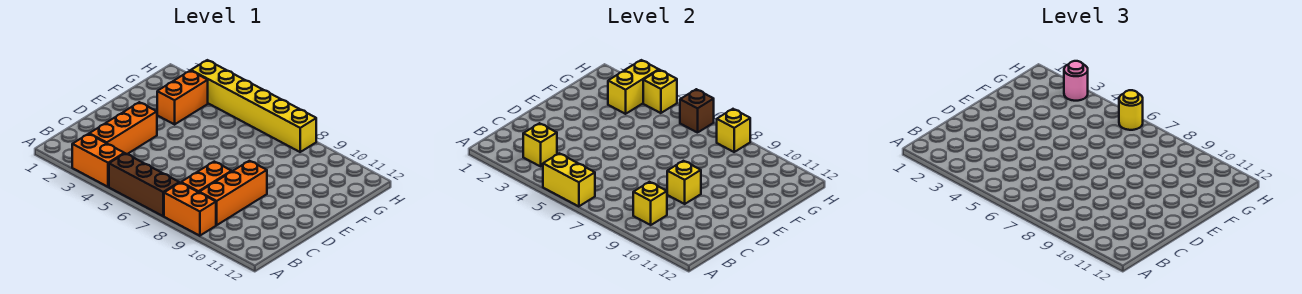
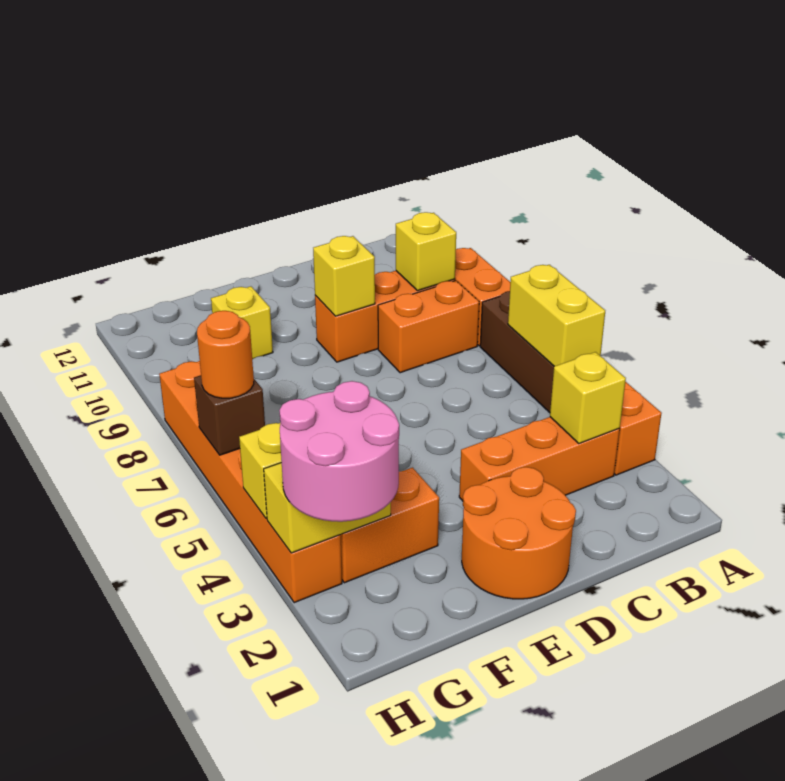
none -> orange 2x2 round brick [462,467,576,599]
yellow 1x6 brick [191,60,316,152] -> orange 1x6 brick [159,361,342,603]
pink 1x1 round brick [1064,61,1088,101] -> pink 2x2 round brick [280,381,399,522]
yellow 1x1 round brick [1119,90,1143,130] -> orange 1x1 round brick [197,311,254,398]
yellow 1x1 brick [717,109,750,152] -> yellow 1x1 brick moved to [211,286,273,359]

